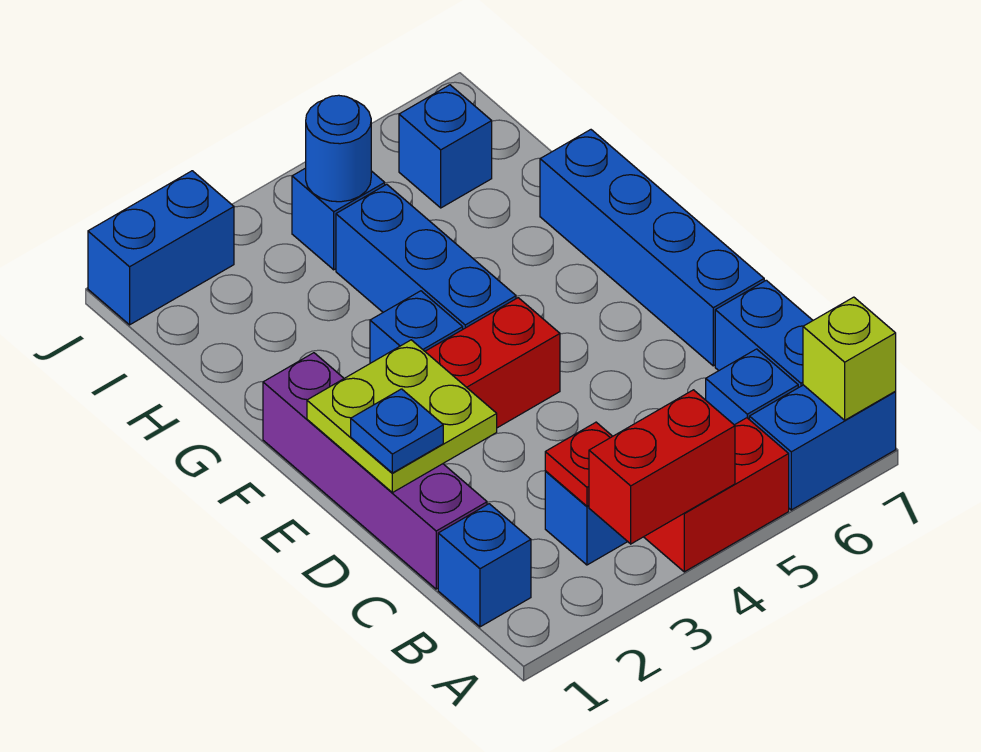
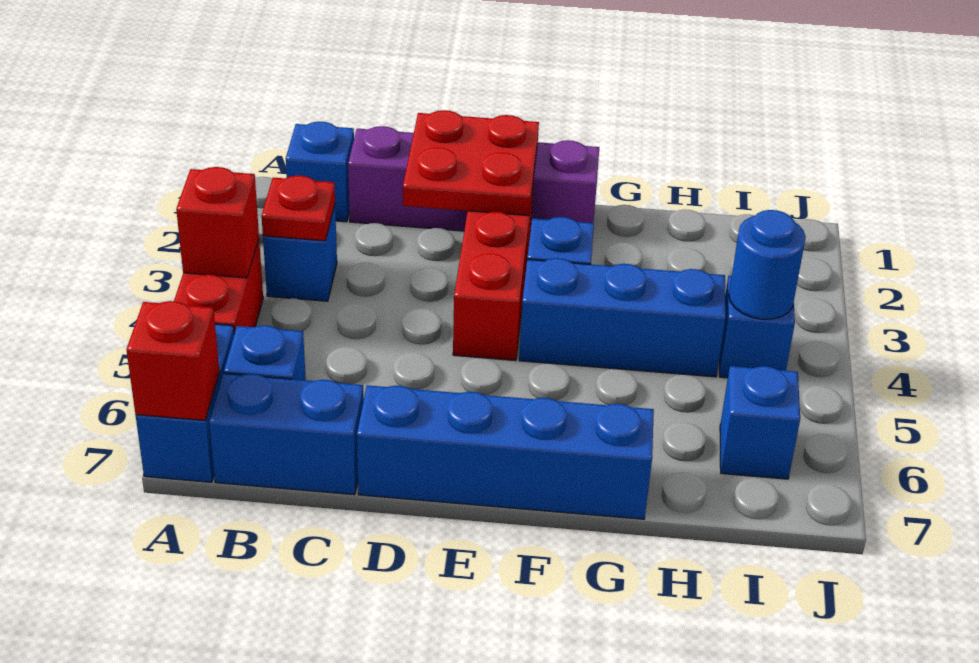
red 1x2 brick [589,390,735,544] -> red 1x1 brick [176,167,259,278]
lime 1x1 brick [803,297,896,420] -> red 1x1 brick [126,301,219,420]
lime 2x2 plate [307,340,497,493] -> red 2x2 plate [403,110,539,216]
blue 1x1 plate [351,389,443,473] -> none
blue 1x2 brick [88,171,234,325] -> none

